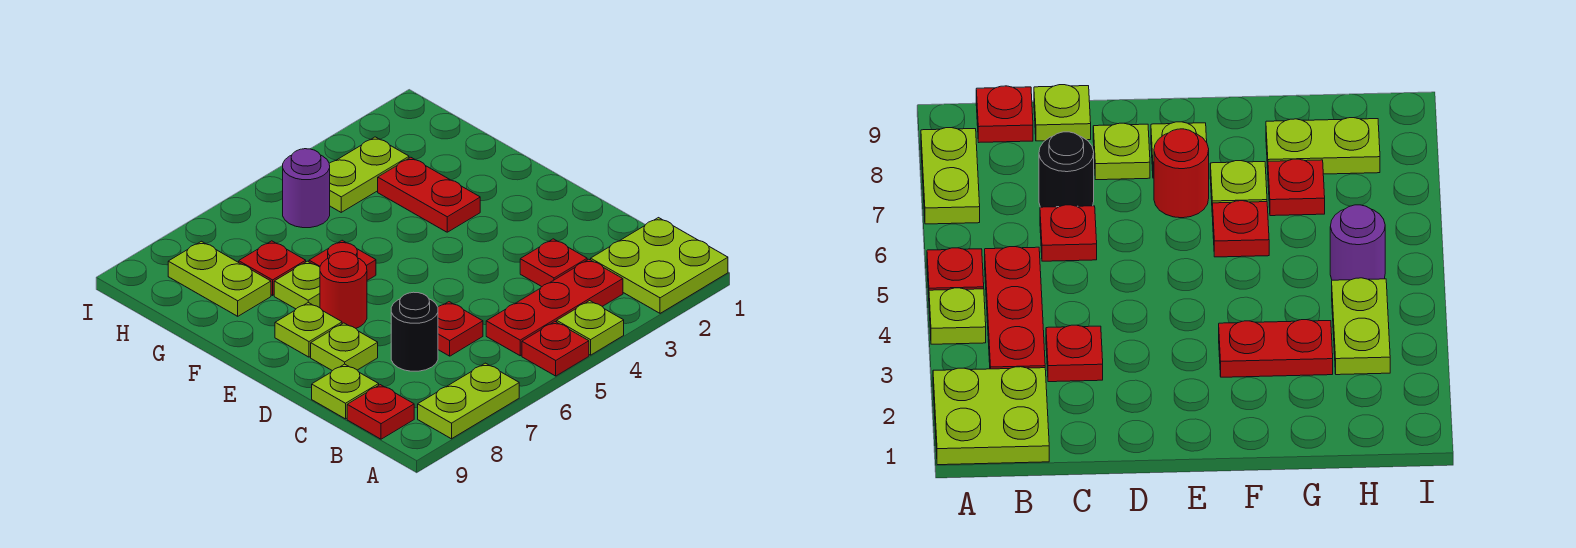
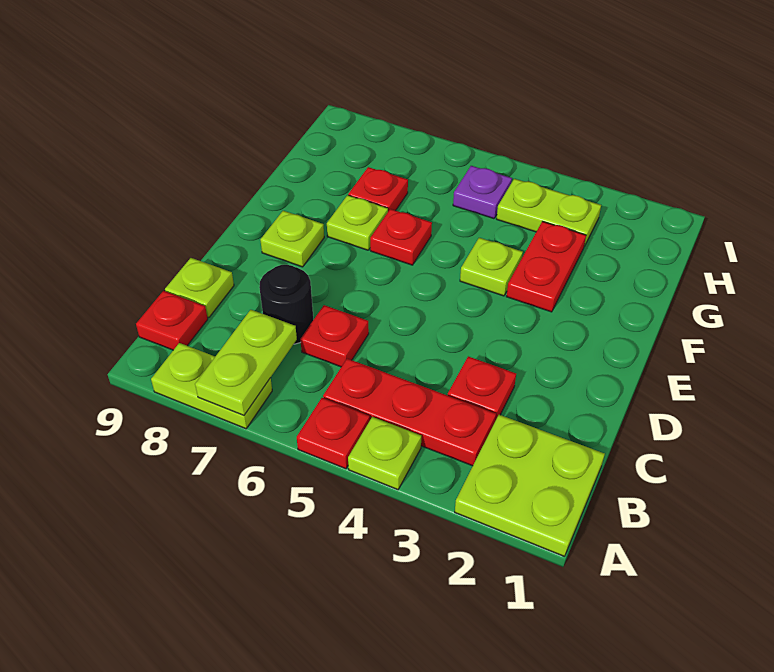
lime 1x1 plate [311,323,378,371] -> lime 1x1 plate moved to [460,238,523,296]
red 1x1 round brick [320,252,367,328] -> none
lime 1x2 plate [168,241,271,316] -> lime 1x2 plate moved to [195,310,297,416]
purple 1x1 round brick [283,149,330,228] -> purple 1x1 plate [453,166,512,219]

